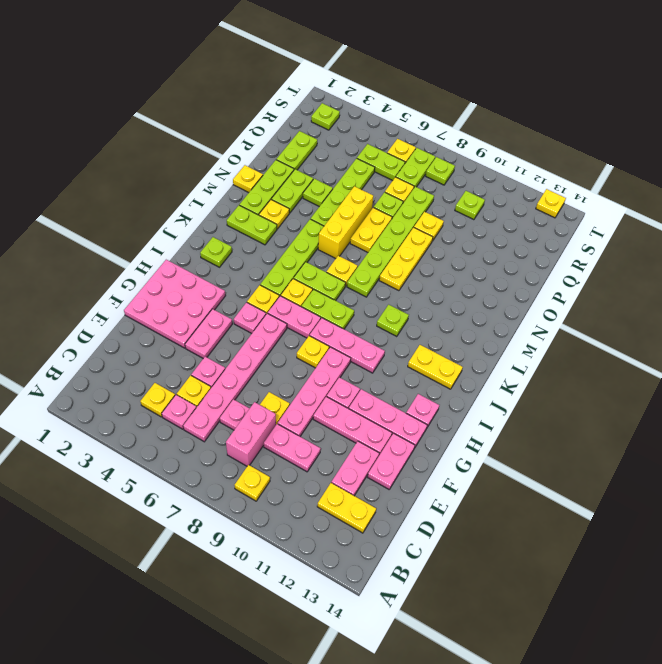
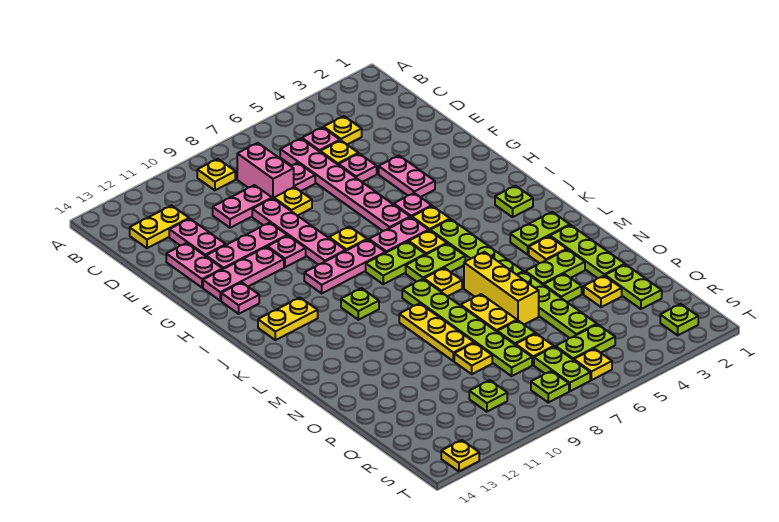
pink 3x3 plate [124,260,226,348] -> none
yellow 1x1 plate [233,165,263,193] -> yellow 1x1 plate moved to [584,276,622,307]
lime 1x2 plate [271,169,313,213] -> lime 1x2 plate turned to [525,249,585,285]

